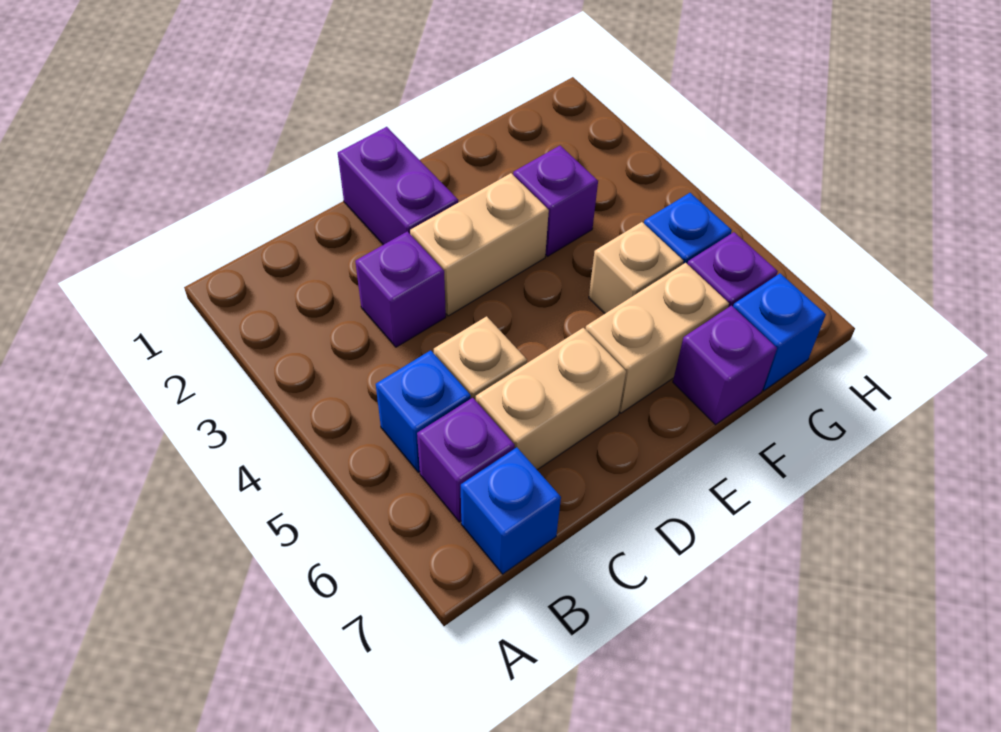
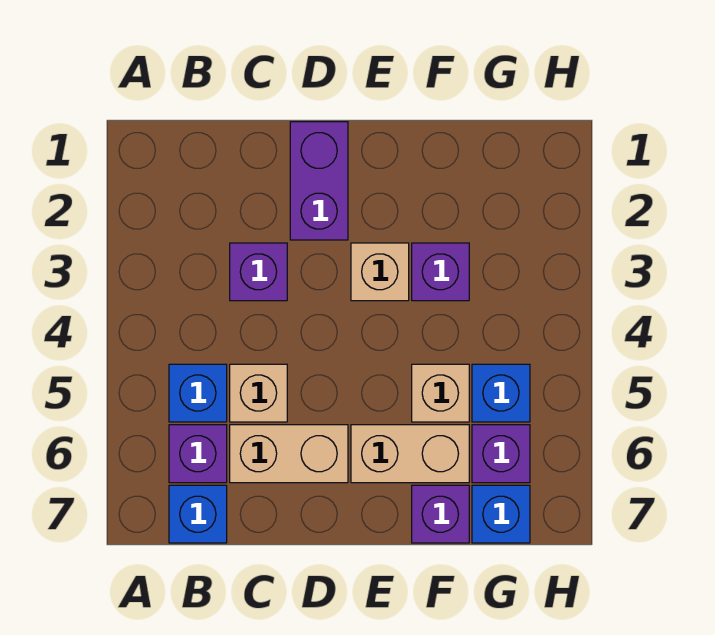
tan 1x2 brick [410,173,549,316] -> tan 1x1 brick [351,243,409,301]

